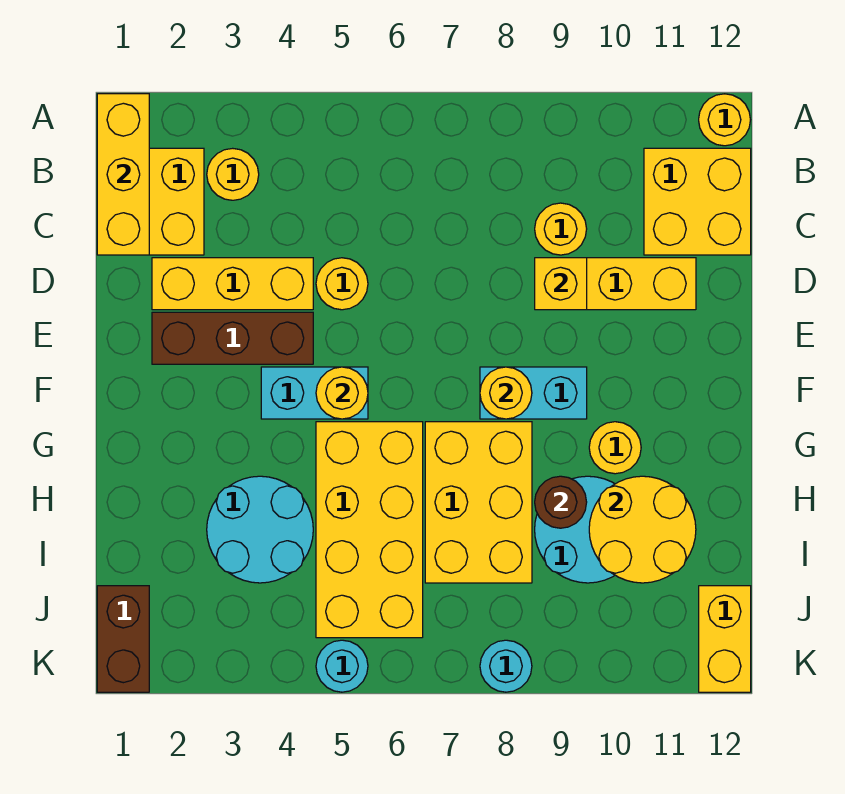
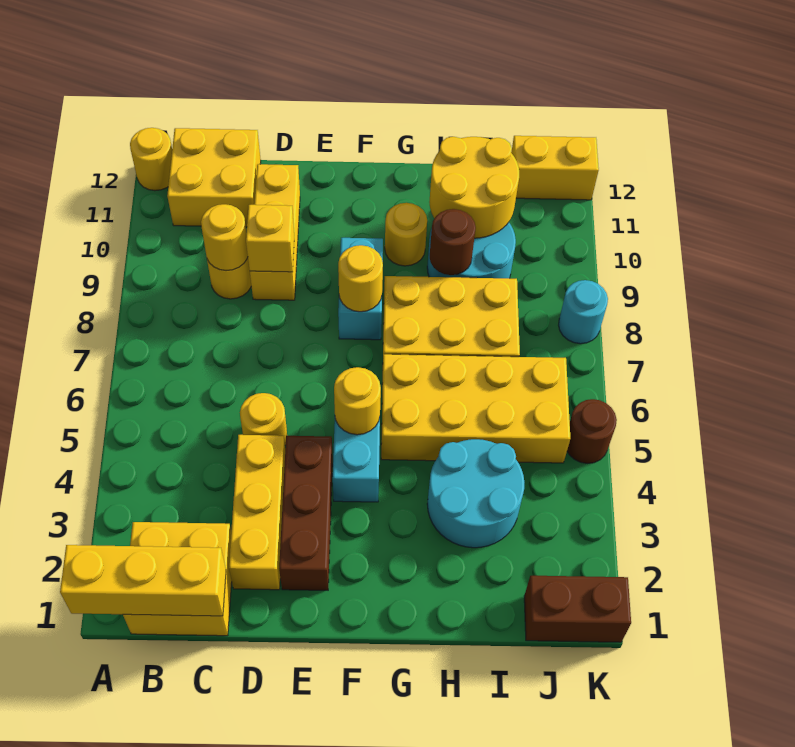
yellow 1x1 round brick [207,148,259,200] -> yellow 1x1 round brick moved to [201,204,248,271]
cyan 1x1 round brick [316,640,368,692] -> brown 1x1 round brick [567,399,617,463]

